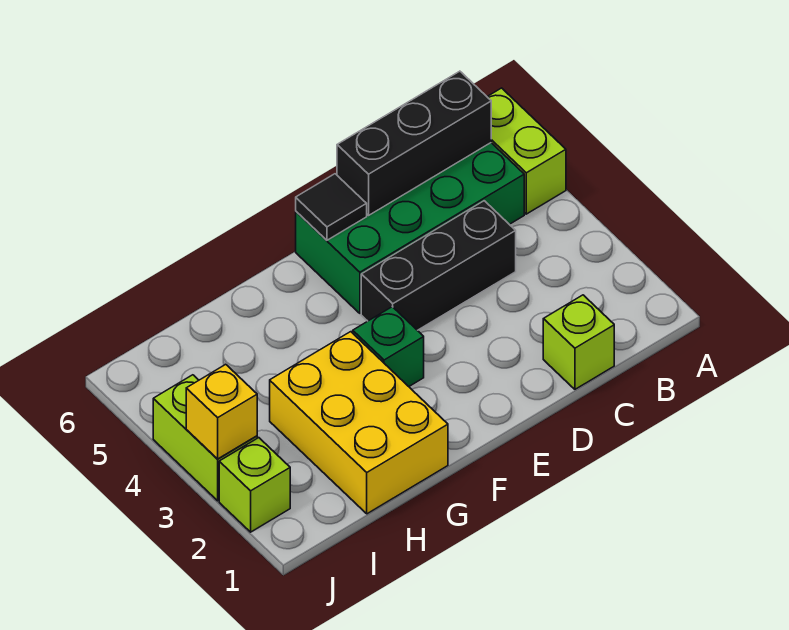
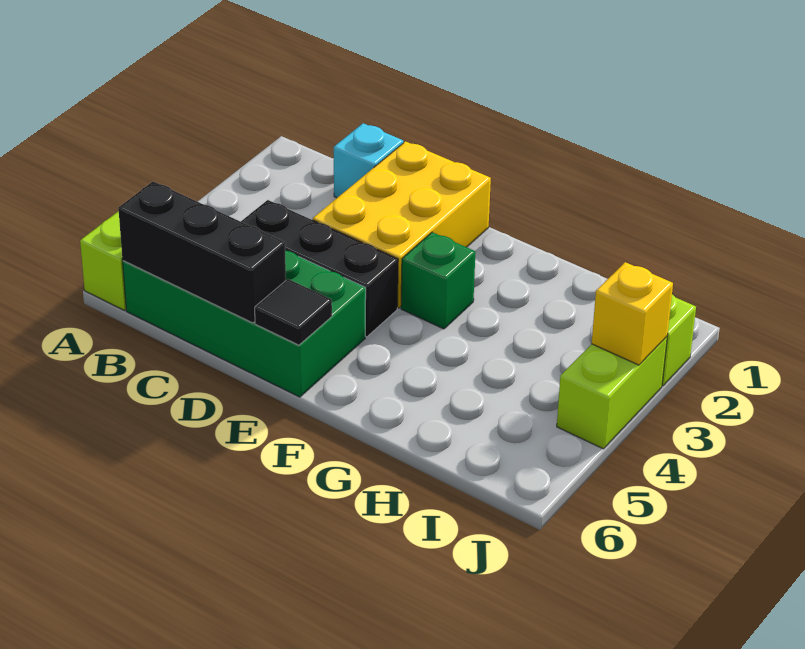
lime 1x1 brick [543,295,614,389] -> cyan 1x1 brick [334,123,403,198]
yellow 2x3 brick [270,332,448,514] -> yellow 2x3 brick moved to [313,141,491,308]

